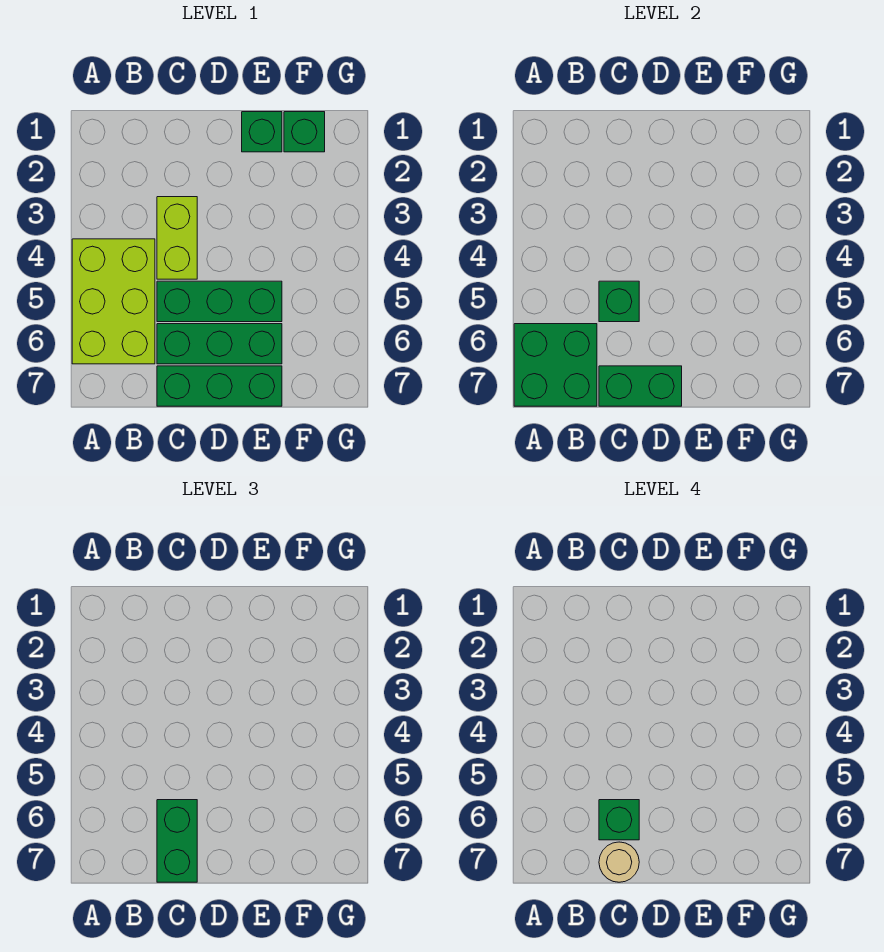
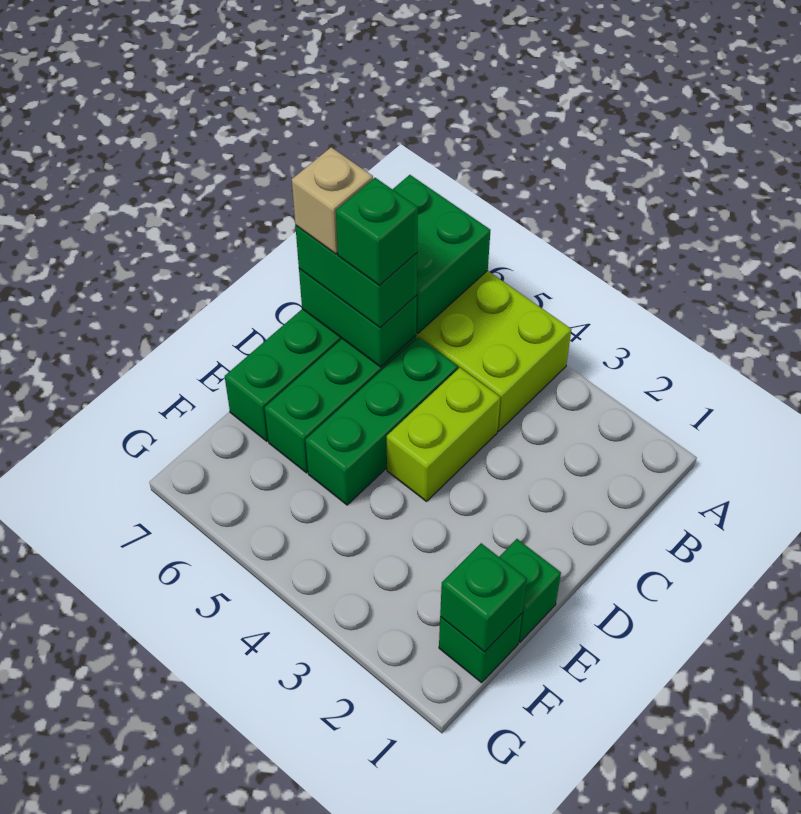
lime 1x2 brick [157,197,197,279] -> lime 1x2 brick turned to [387,368,500,501]
green 1x1 brick [599,281,639,322] -> green 1x1 brick moved to [440,543,527,652]
green 1x2 brick [599,366,682,406] -> green 1x2 brick turned to [299,269,417,367]
tan 1x1 round brick [599,842,639,882] -> tan 1x1 brick [292,147,373,254]

